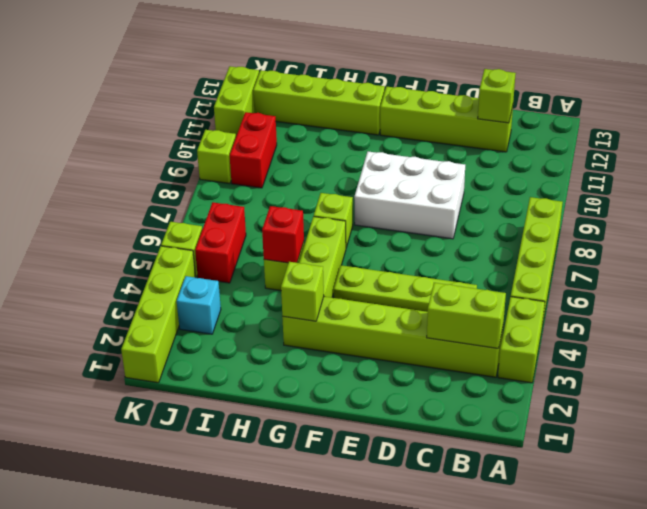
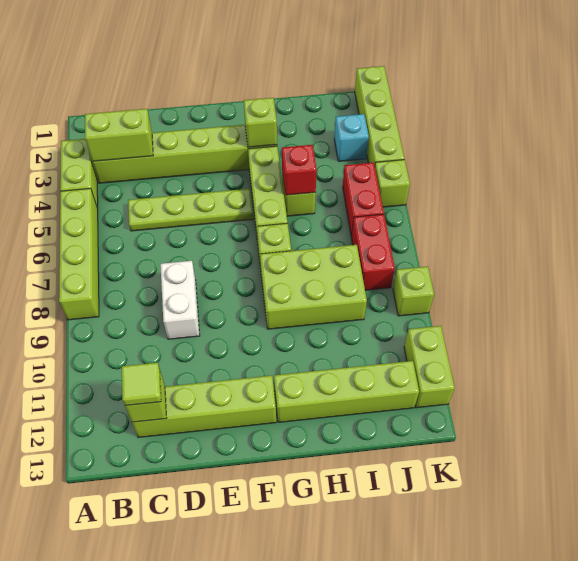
none -> lime 1x1 tile [122,363,161,406]
white 2x3 brick [354,151,465,239] -> white 1x2 brick [160,261,200,339]
none -> lime 2x3 brick [260,245,367,329]
red 1x2 brick [230,112,277,188] -> red 1x2 brick moved to [351,214,395,290]

